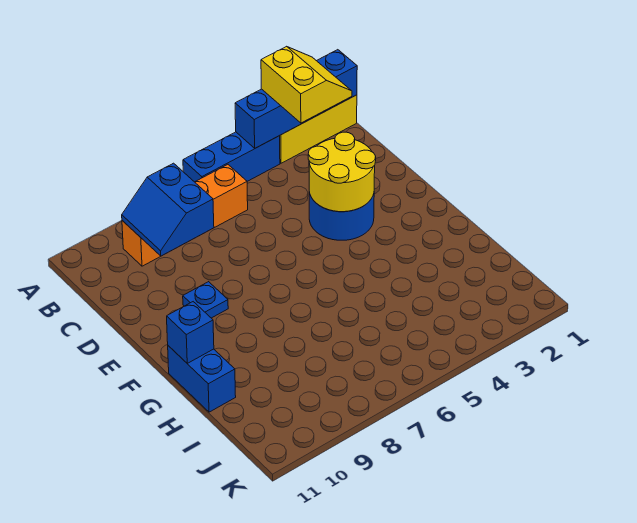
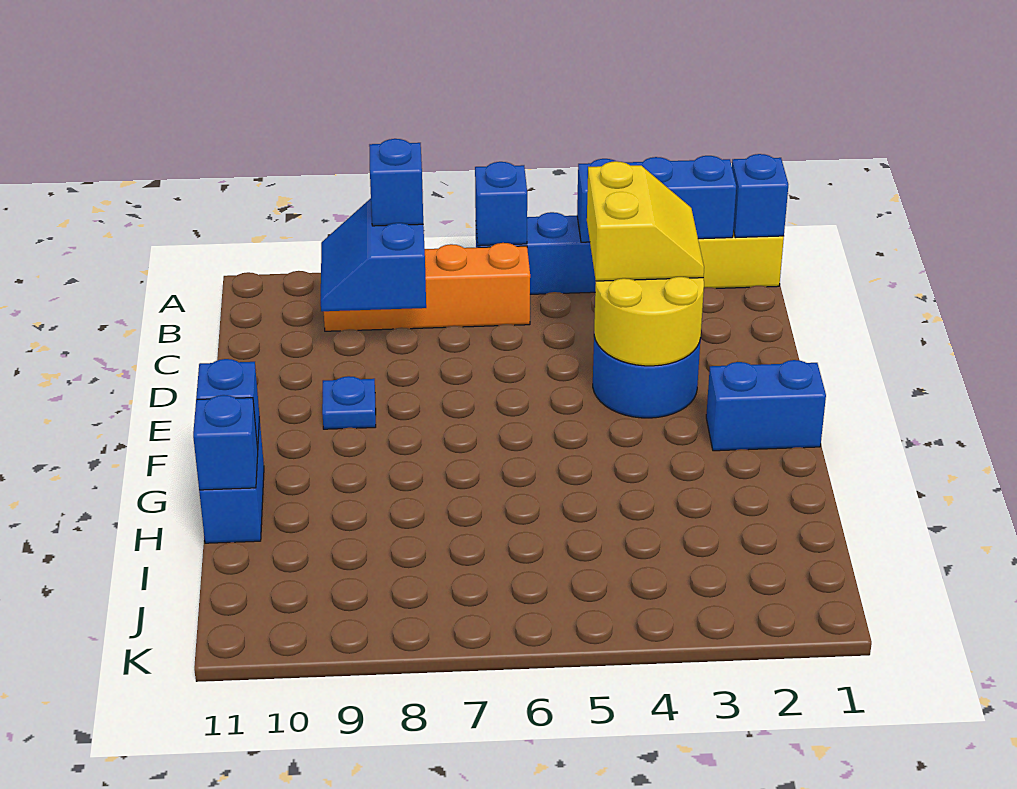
yellow 2x2 slope [261,46,352,123] -> yellow 2x2 slope moved to [587,161,704,281]
none -> blue 1x1 brick [475,162,527,246]
none -> blue 1x1 brick [369,139,423,226]
none -> blue 1x2 brick [706,360,826,451]
none -> blue 1x1 brick [193,395,258,490]

